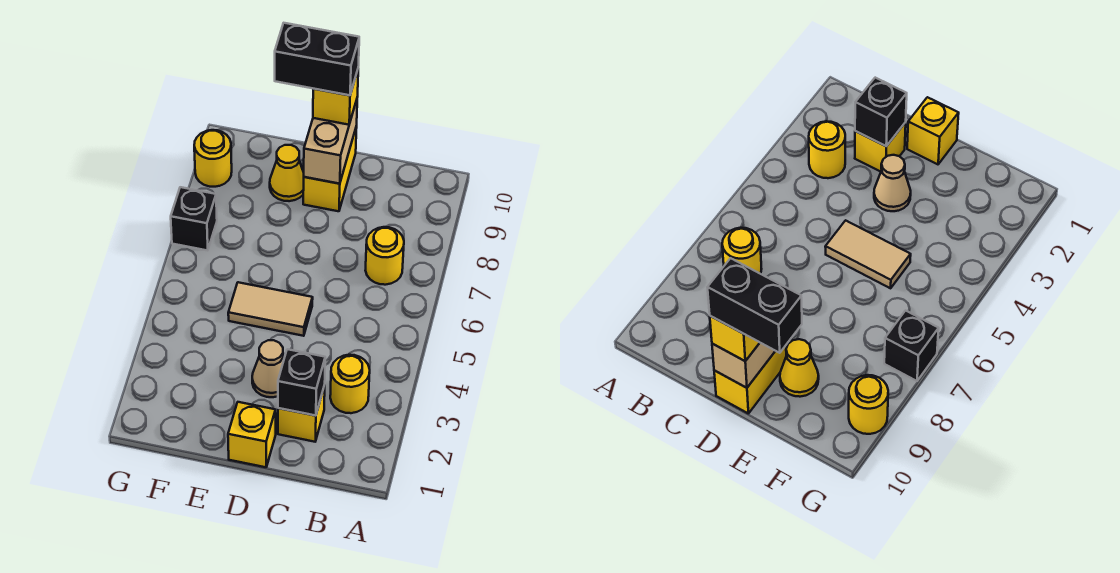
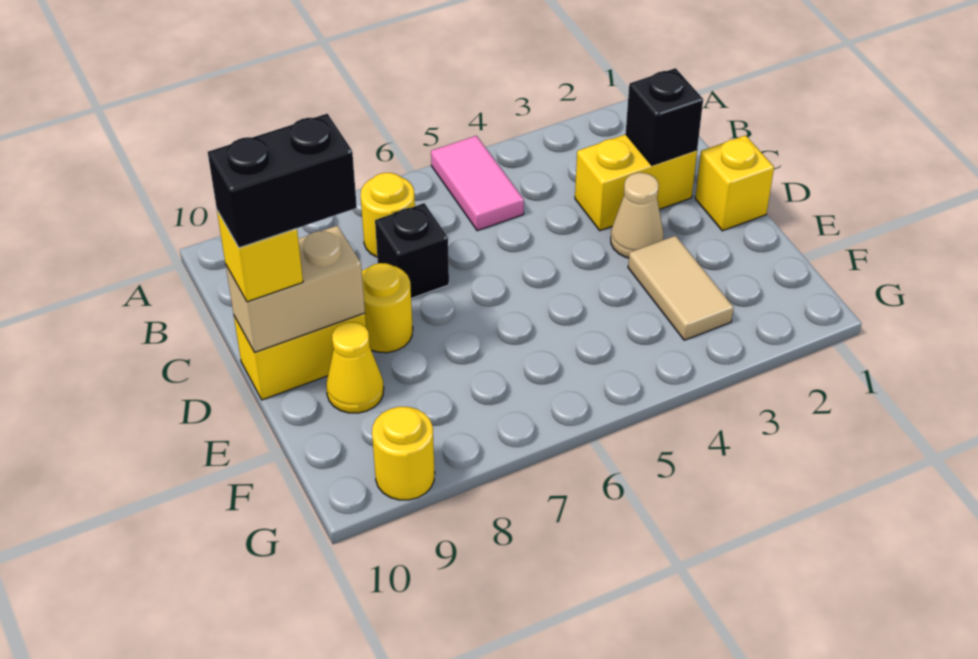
none -> pink 1x2 tile [431,136,524,231]
yellow 1x1 round brick [330,355,370,413] -> yellow 1x1 round brick moved to [362,263,413,353]
yellow 1x1 brick [278,385,325,442] -> yellow 1x2 brick [575,134,697,231]
tan 1x2 tile [228,282,313,336] -> tan 1x2 tile moved to [628,236,734,340]
black 1x2 brick [275,23,359,95] -> black 1x2 brick turned to [208,114,357,248]
black 1x1 brick [171,187,217,251] -> black 1x1 brick moved to [375,203,449,298]

